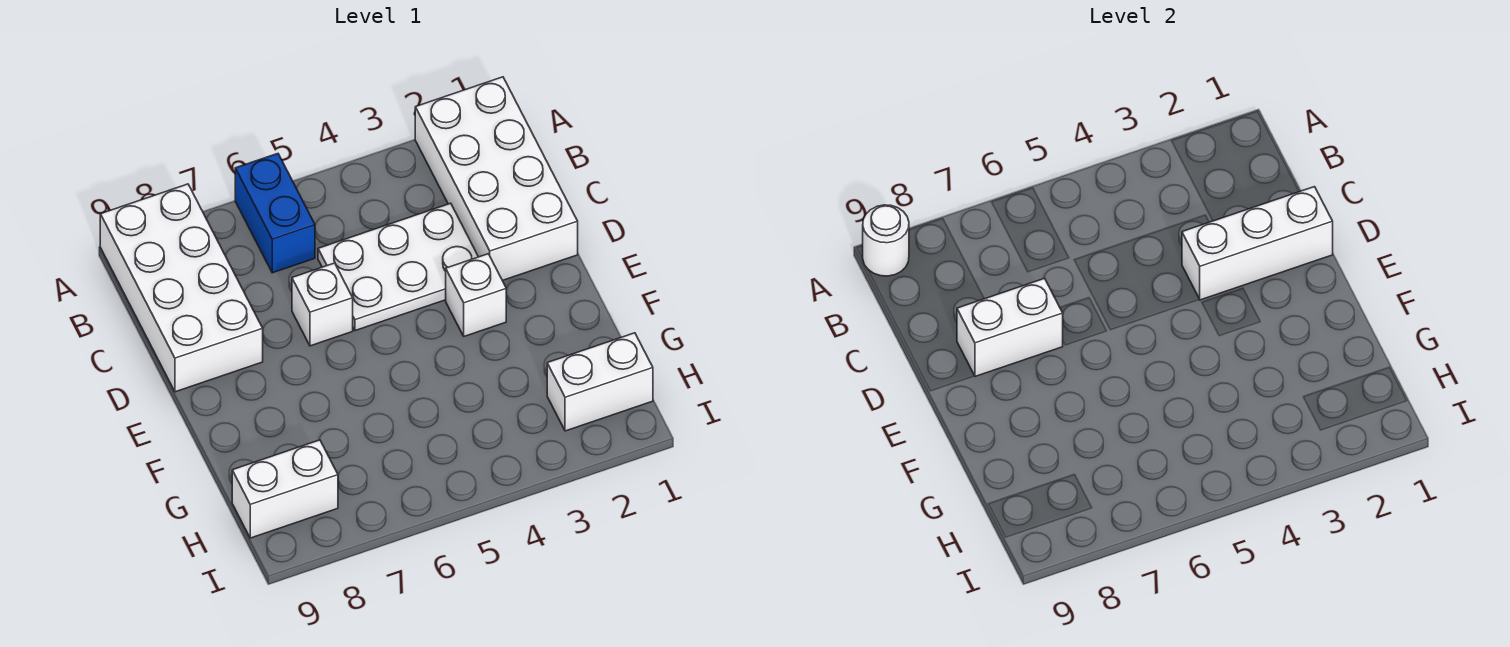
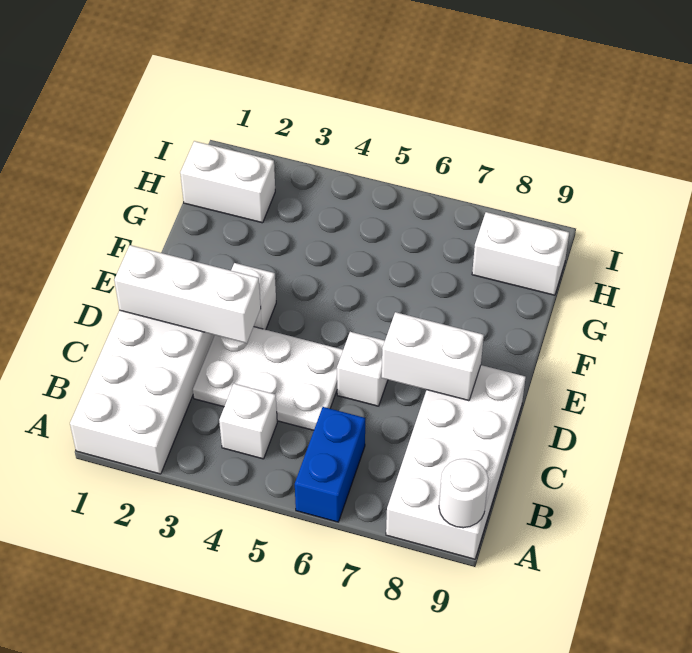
none -> white 1x1 brick [219,384,277,459]

